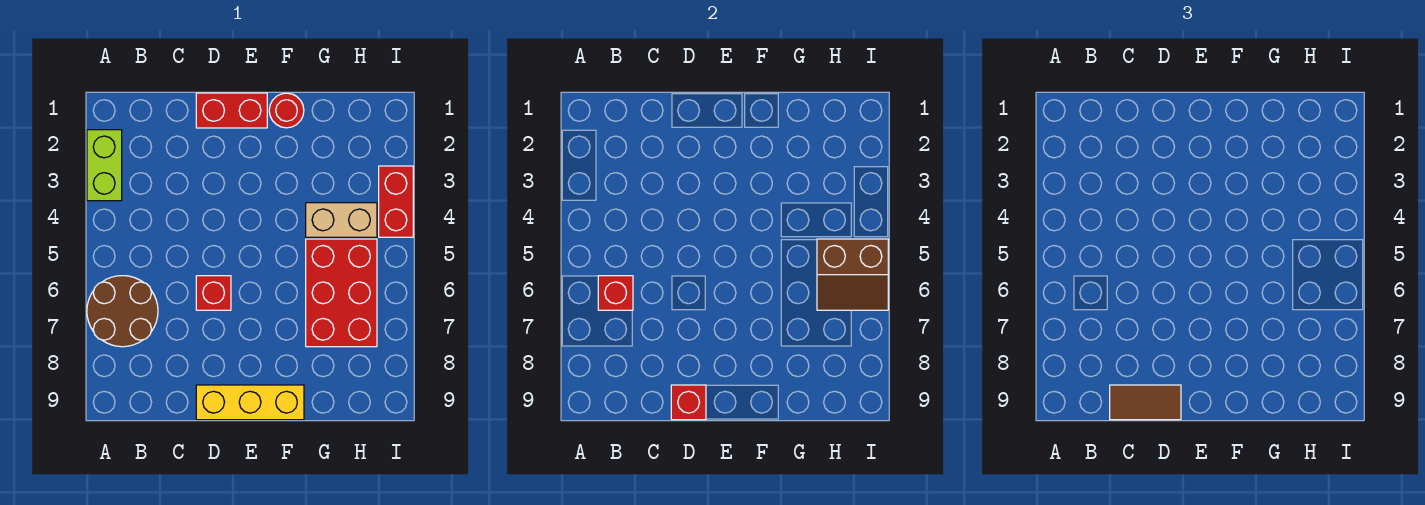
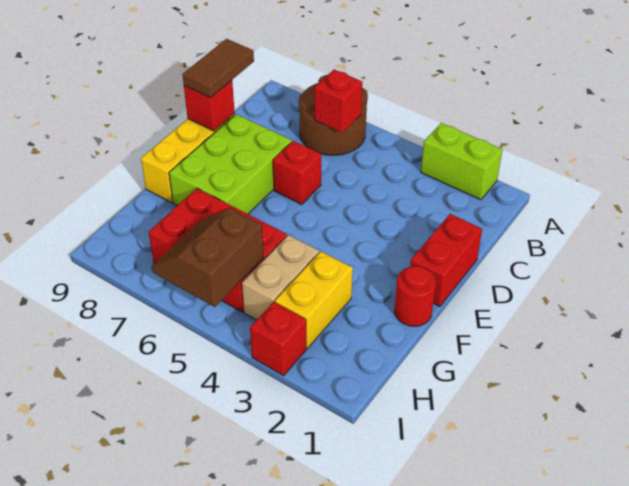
none -> lime 2x3 brick [169,114,292,214]
none -> yellow 1x2 brick [275,252,353,348]
red 1x2 brick [379,166,413,237] -> red 1x1 brick [250,302,307,376]

